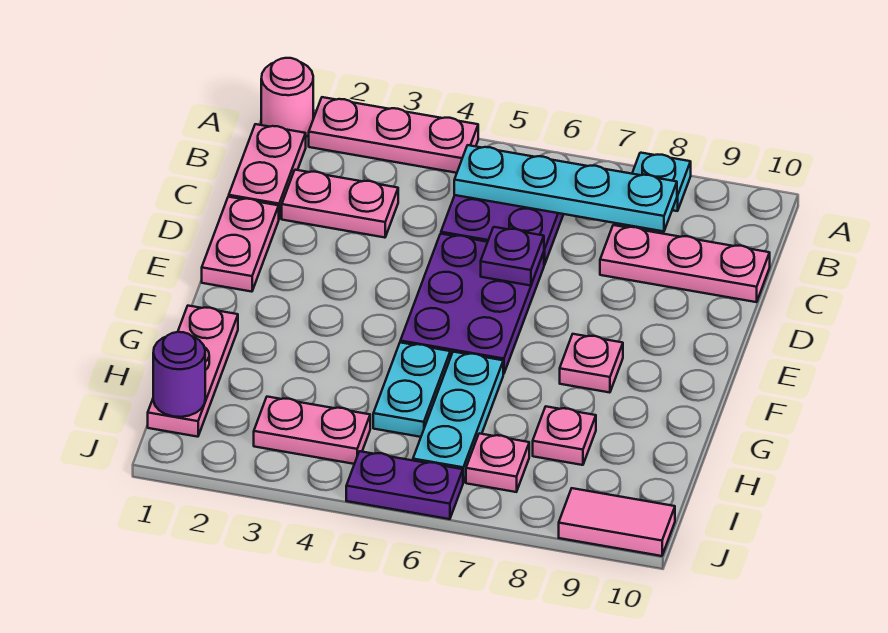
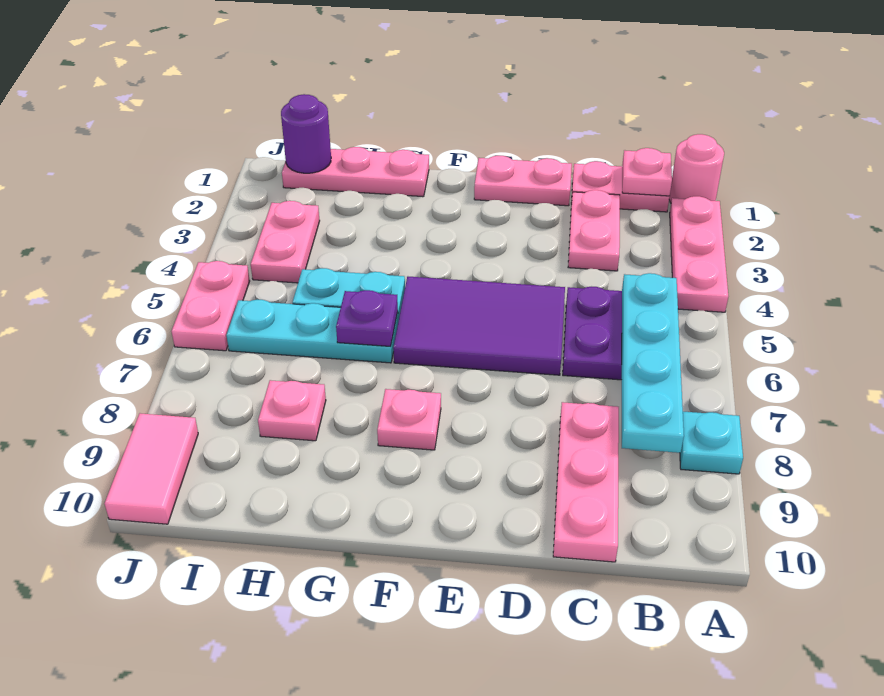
purple 2x3 plate [400,234,544,374] -> purple 2x3 tile [393,277,565,375]
purple 1x1 plate [481,227,544,286] -> purple 1x1 plate moved to [336,290,398,346]
pink 1x1 plate [466,433,529,492] -> pink 1x1 plate moved to [622,148,672,196]
purple 1x2 plate [346,451,463,519] -> pink 1x2 plate [171,261,250,351]

